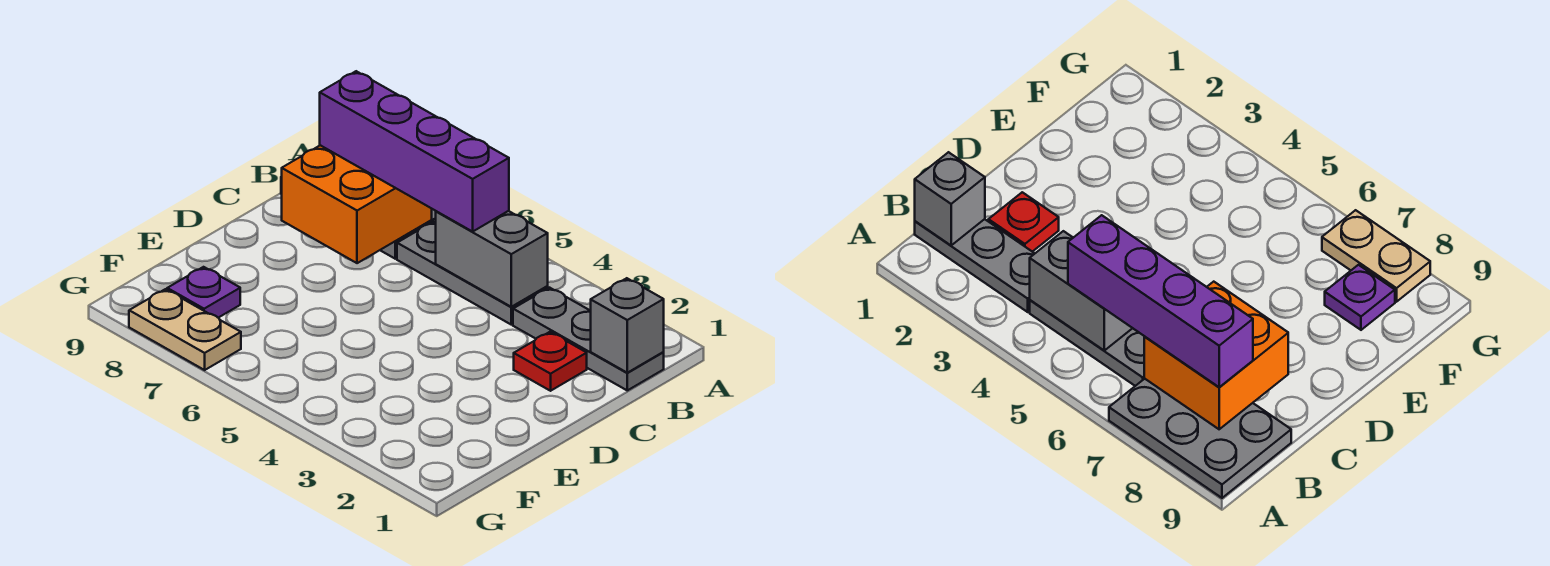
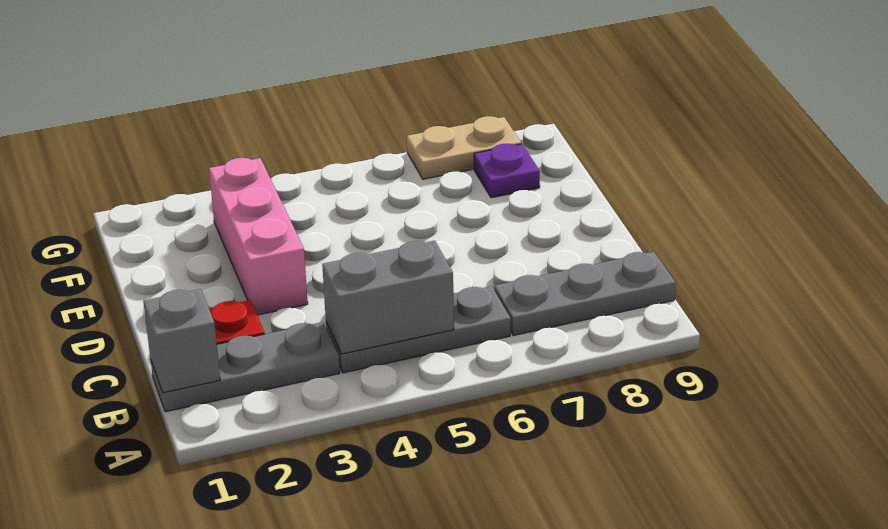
grey 2x3 plate [1109,379,1291,498] -> grey 1x3 plate [494,252,676,336]
purple 1x4 brick [320,71,509,232] -> none
orange 2x2 brick [282,145,432,263] -> none
none -> pink 1x3 brick [209,158,308,315]

